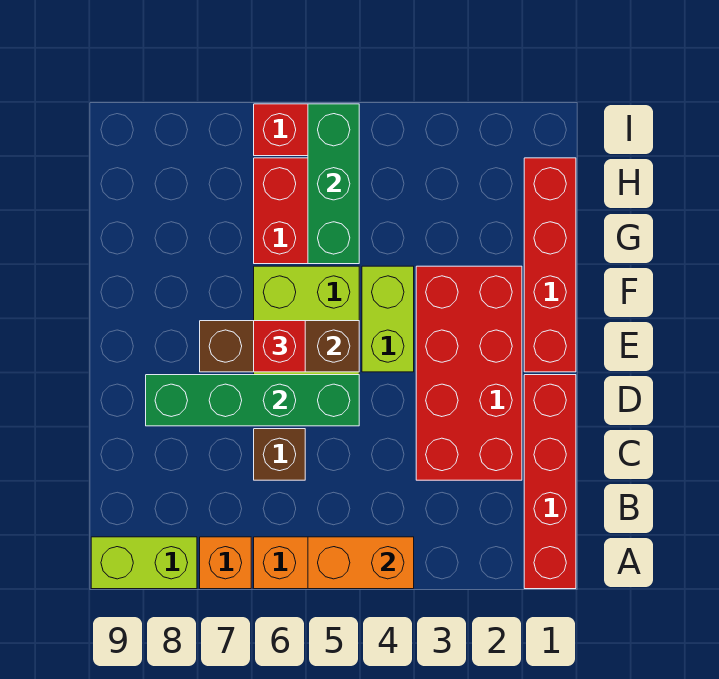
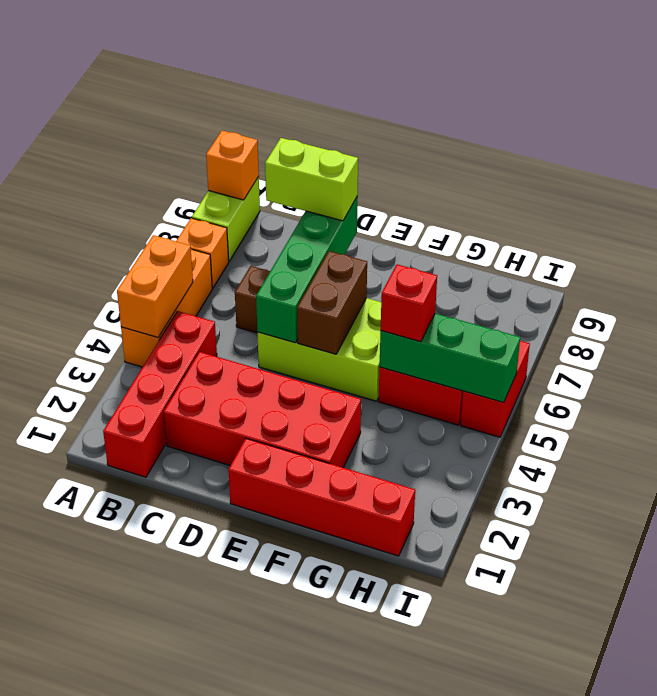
red 1x4 brick [524,375,576,589] -> red 1x4 brick turned to [103,311,217,477]
none -> orange 1x1 brick [206,131,259,200]
lime 1x2 brick [362,266,414,372] -> lime 1x2 brick moved to [265,138,358,221]
brown 1x3 brick [200,321,359,372] -> brown 1x2 brick [297,251,367,354]
red 1x1 brick [254,321,305,372] -> red 1x1 brick moved to [381,264,437,342]

